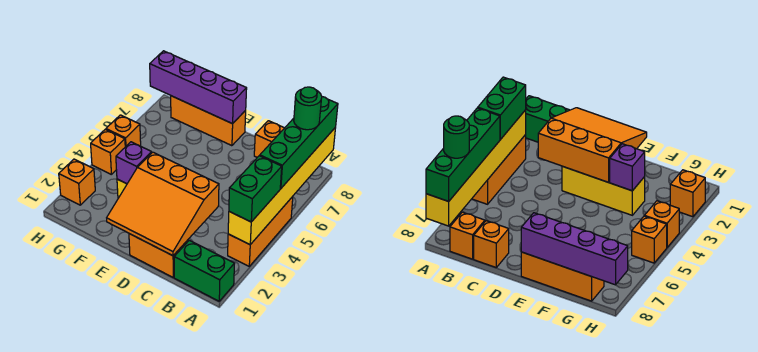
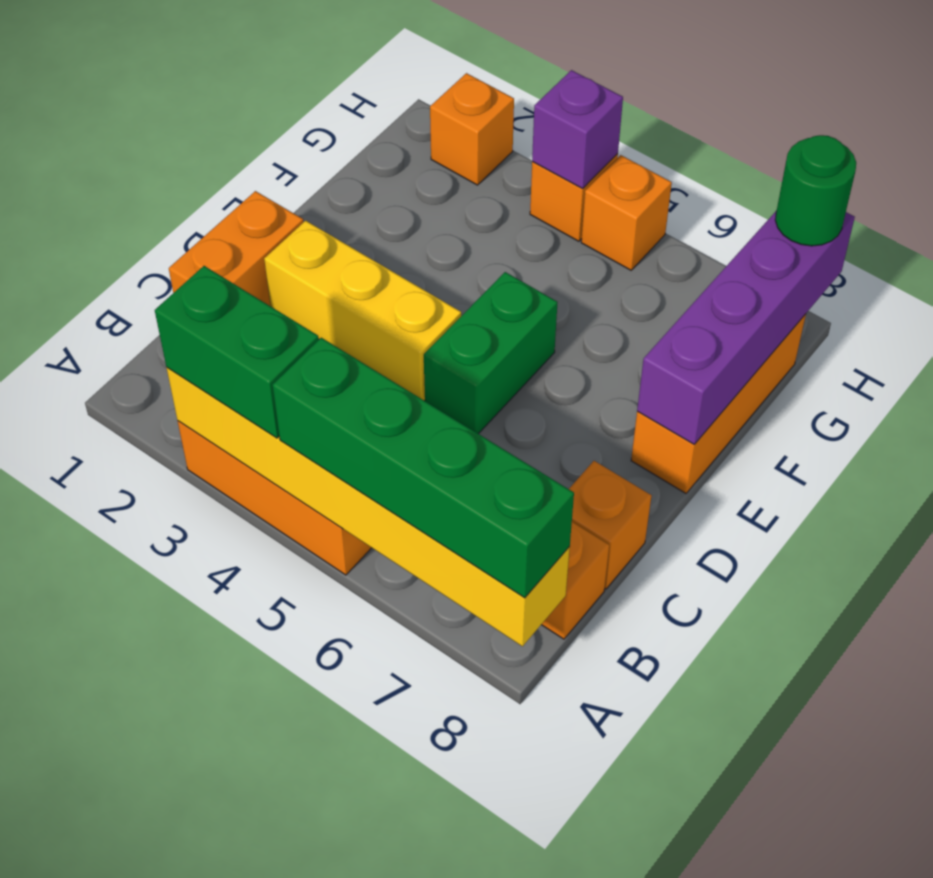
green 1x2 brick [174,240,235,301] -> green 1x2 brick moved to [424,272,558,434]
green 1x1 round brick [294,87,322,130] -> green 1x1 round brick moved to [775,135,856,246]
orange 3x3 slope [107,152,219,256] -> none
yellow 1x3 brick [562,166,645,215] -> yellow 1x3 brick turned to [264,221,461,401]
purple 1x1 brick [116,142,152,184] -> purple 1x1 brick moved to [532,70,623,189]

